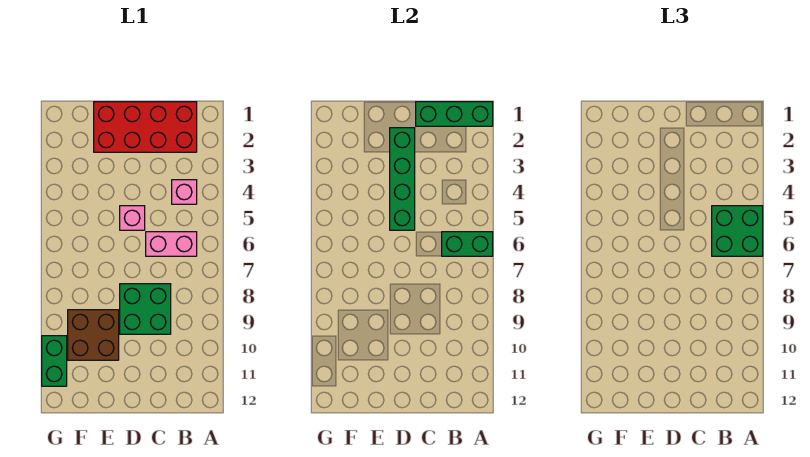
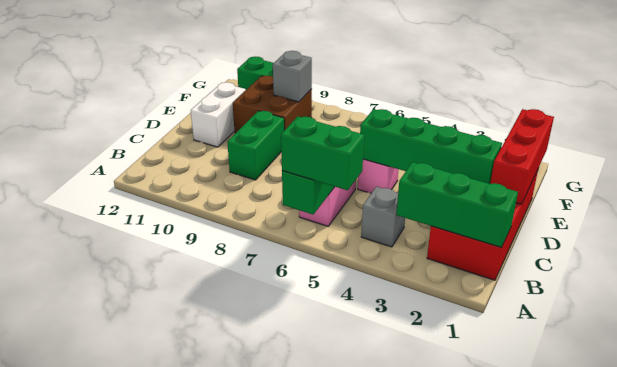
green 1x3 brick [416,102,493,126] -> green 1x3 brick turned to [396,162,518,247]
green 2x2 brick [712,206,763,256] -> green 1x2 brick [281,116,364,190]
pink 1x1 brick [172,180,197,204] -> grey 1x1 brick [361,187,405,247]
green 2x2 brick [120,284,171,334] -> green 1x2 brick [227,111,284,180]
none -> red 1x3 brick [490,109,554,204]
none -> white 1x2 brick [191,82,246,147]
none -> grey 1x1 brick [273,51,312,102]

